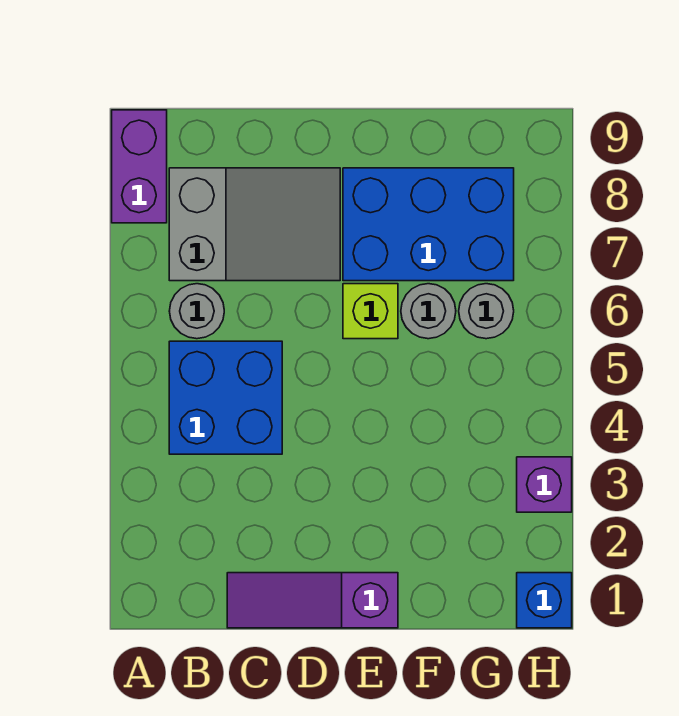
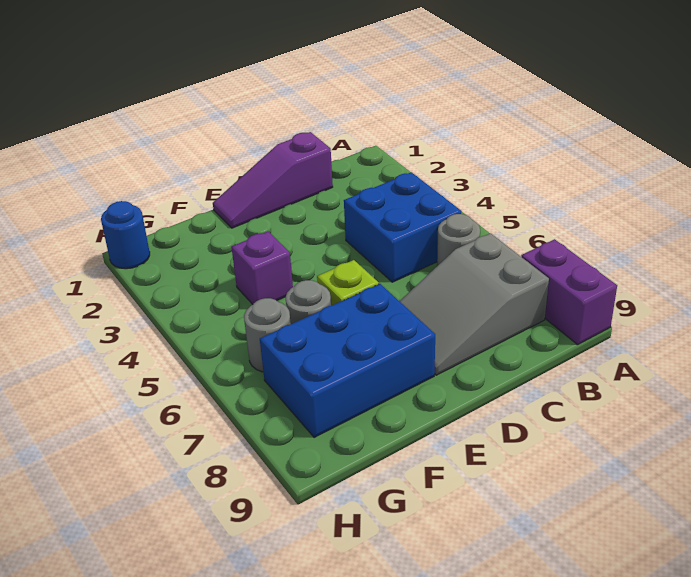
purple 1x3 slope [227,573,398,628] -> purple 1x3 slope turned to [213,132,333,228]
blue 1x1 brick [517,573,572,628] -> blue 1x1 round brick [101,201,150,269]
purple 1x1 brick [517,457,572,512] -> purple 1x1 brick moved to [231,232,293,304]

